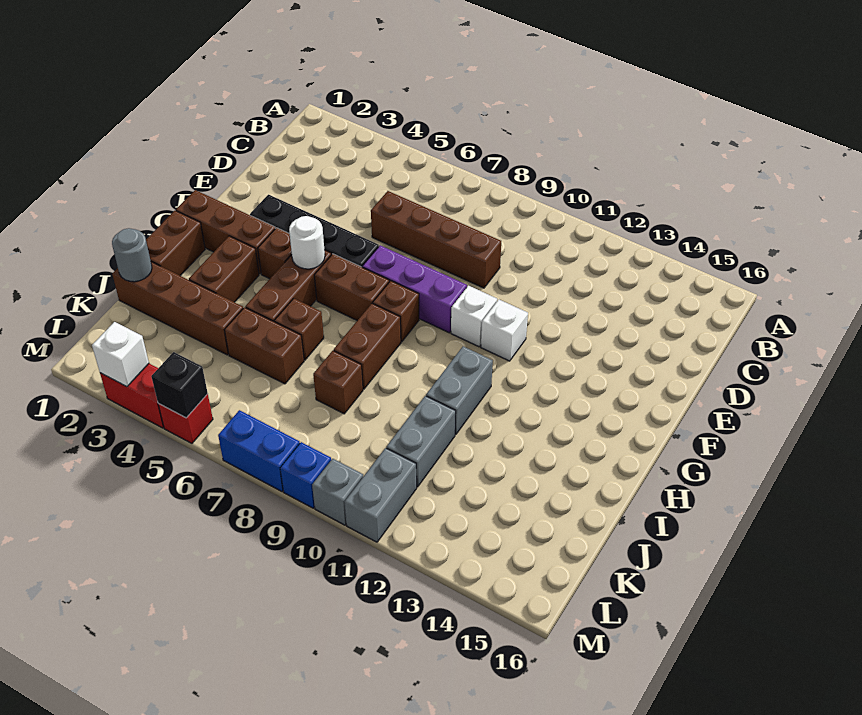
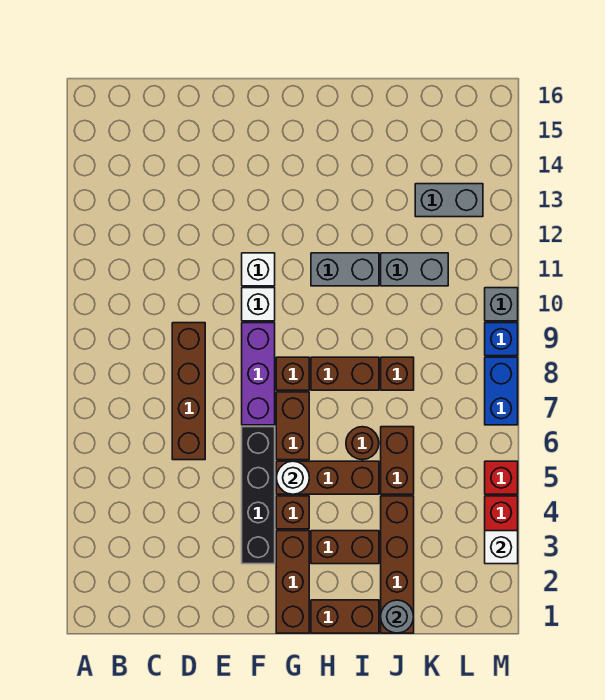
brown 1x1 brick [274,298,324,360] -> brown 1x1 round brick [346,427,379,460]
grey 1x2 brick [345,448,417,542] -> grey 1x2 brick moved to [415,184,483,217]
black 1x1 brick [151,352,208,418] -> none

